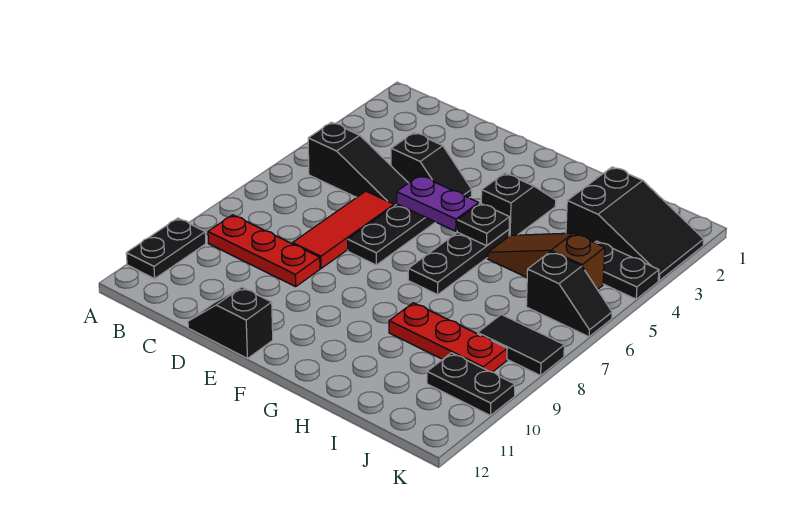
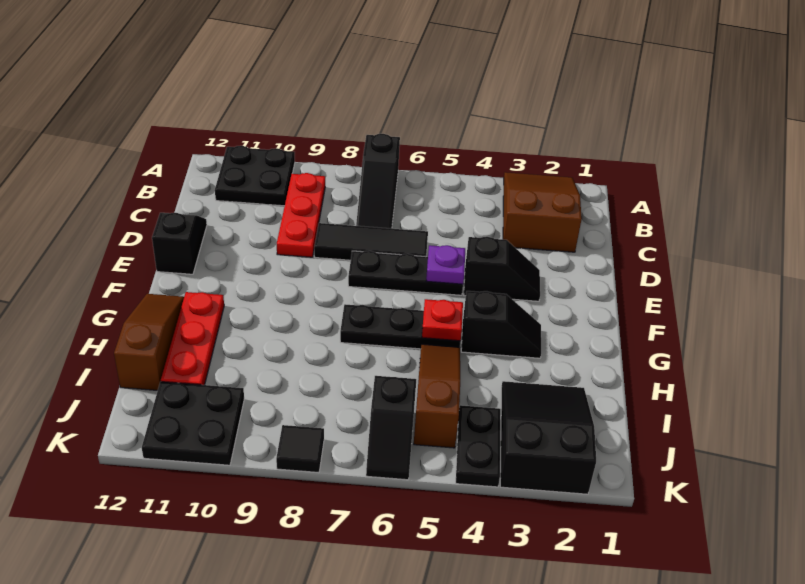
none -> brown 2x3 slope [503,172,582,252]
black 1x2 plate [126,218,206,279] -> black 2x2 plate [215,146,295,206]
black 1x3 slope [308,122,408,206] -> black 1x3 slope moved to [356,134,400,229]
black 1x2 slope [391,133,472,198] -> black 1x2 slope turned to [464,237,540,301]
red 1x3 tile [293,191,394,268] -> black 1x3 tile [314,223,428,260]
purple 1x2 plate [397,175,479,231] -> purple 1x1 plate [426,245,465,284]
black 1x1 plate [457,203,510,246] -> red 1x1 plate [422,299,463,341]
none -> brown 1x3 slope [114,294,184,390]
red 1x3 plate [389,303,507,372] -> red 1x3 plate moved to [161,292,224,385]
black 2x3 slope [566,167,704,281] -> black 2x3 slope turned to [500,381,596,494]
black 1x2 tile [478,314,564,376] -> black 1x1 tile [276,425,324,473]
black 1x2 plate [427,353,515,415] -> black 2x2 plate [142,382,244,465]

